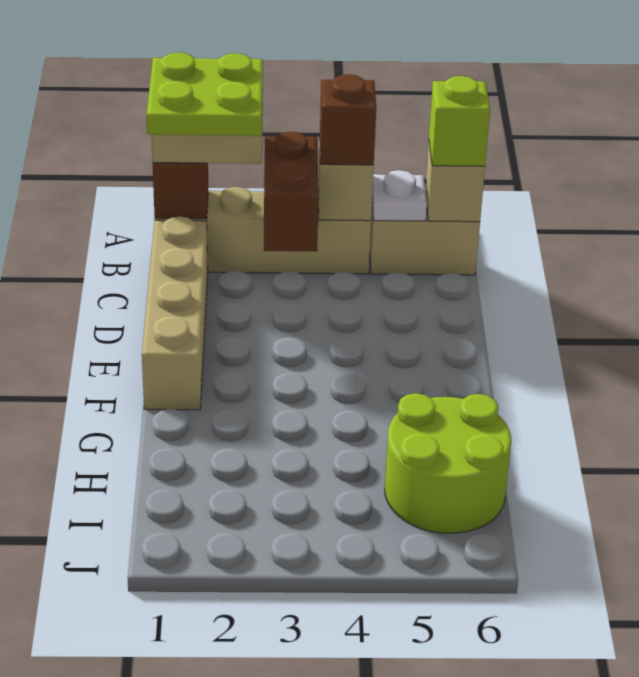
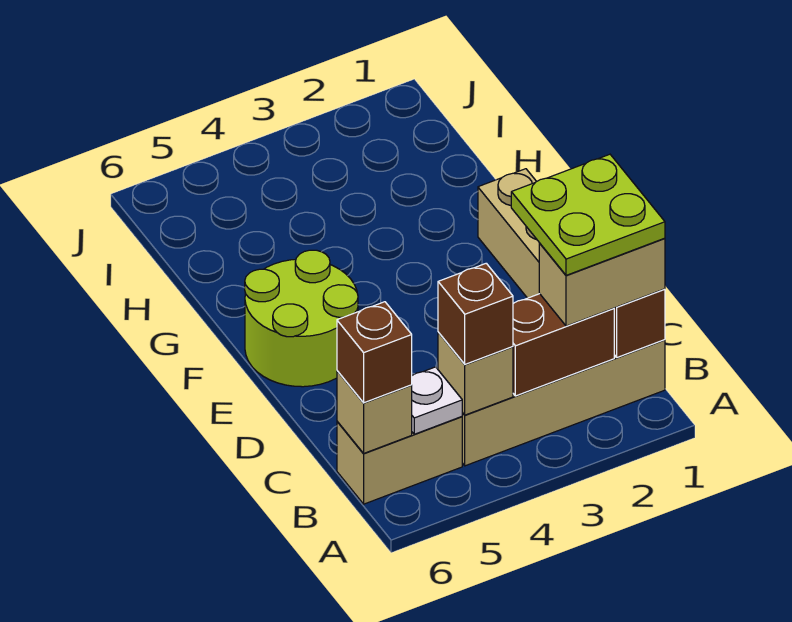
brown 1x2 brick [264,132,319,251] -> brown 1x2 brick turned to [513,294,614,396]
lime 1x1 brick [429,76,490,166] -> brown 1x1 brick [337,302,412,403]
lime 2x2 round brick [385,393,511,533] -> lime 2x2 round brick moved to [245,250,358,387]

